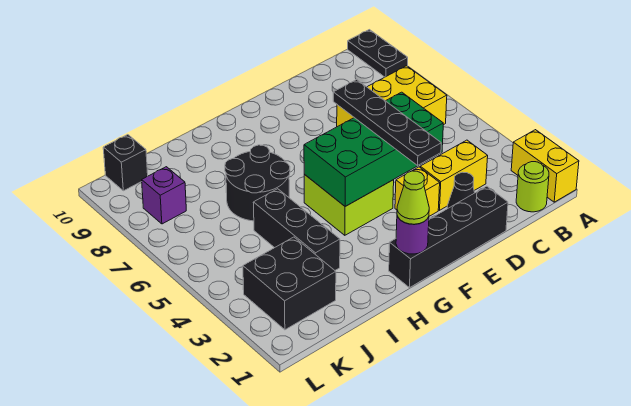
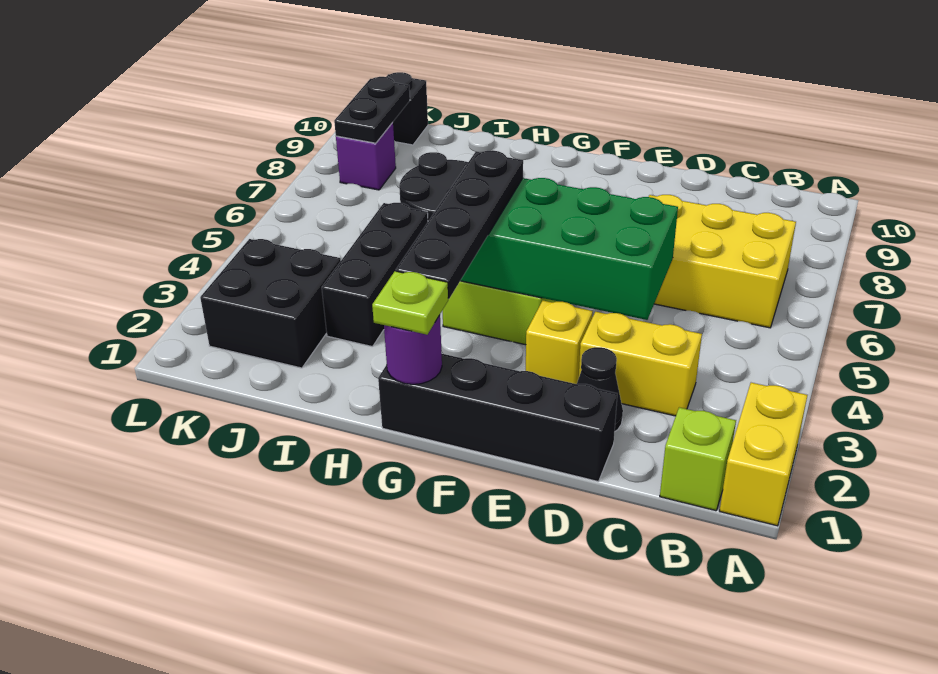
black 1x2 plate [348,30,408,77] -> black 1x2 plate moved to [334,77,410,143]
lime 1x1 round brick [516,162,549,212] -> lime 1x1 brick [660,407,736,511]
black 1x4 plate [333,80,441,165] -> black 1x4 plate moved to [396,150,523,299]
lime 1x1 cone [397,171,429,224] -> lime 1x1 plate [372,271,448,335]

